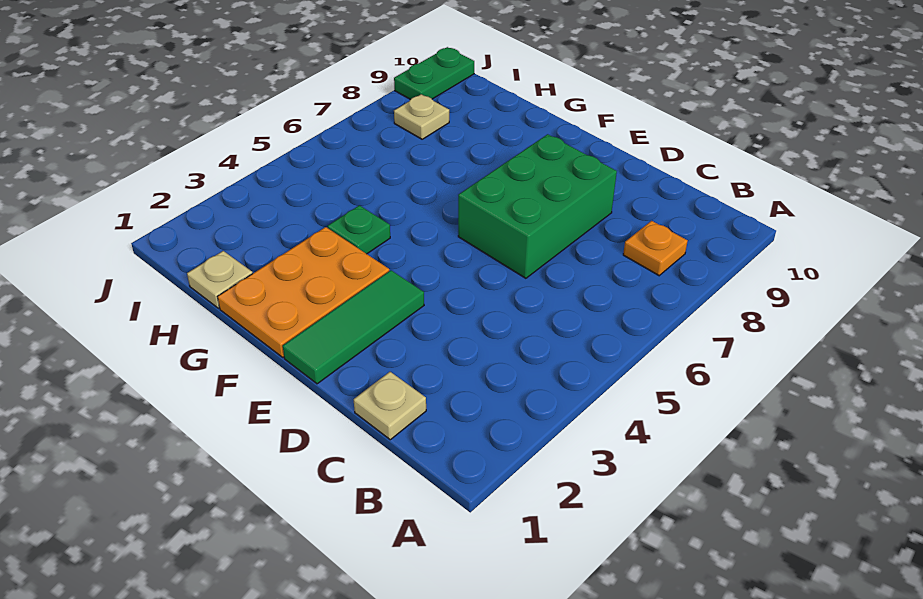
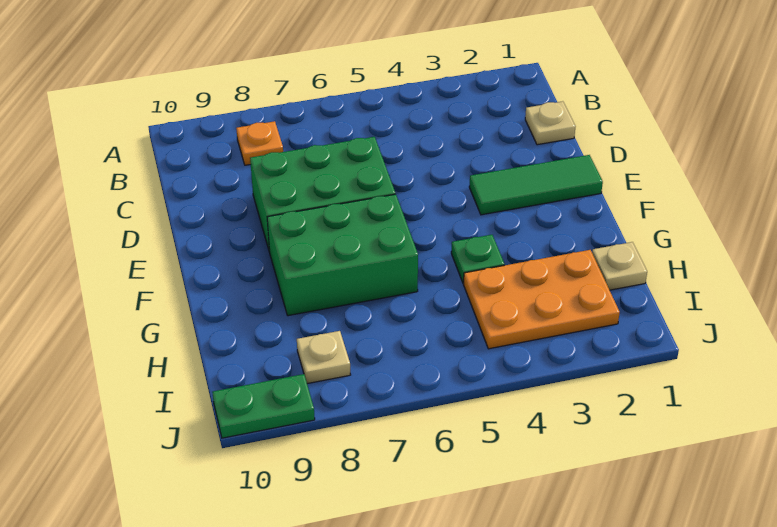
orange 2x3 plate [218,227,389,358] -> orange 2x3 plate moved to [463,250,620,349]
none -> green 2x3 brick [267,194,418,316]

